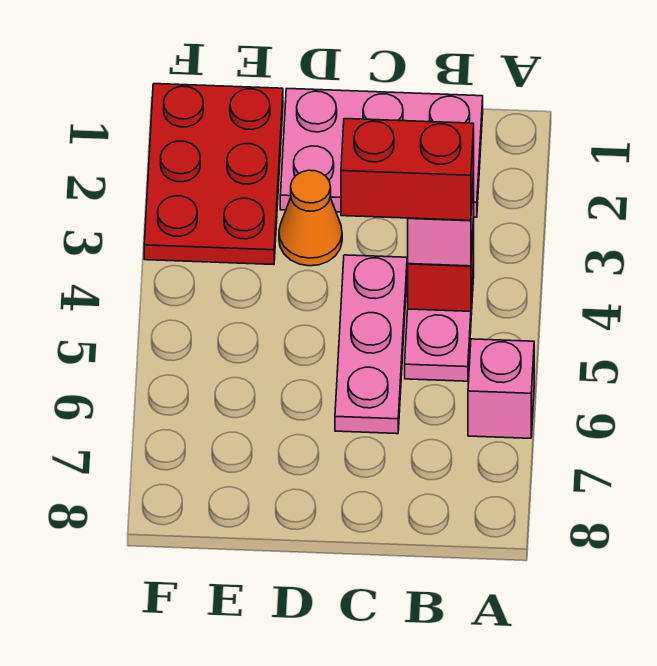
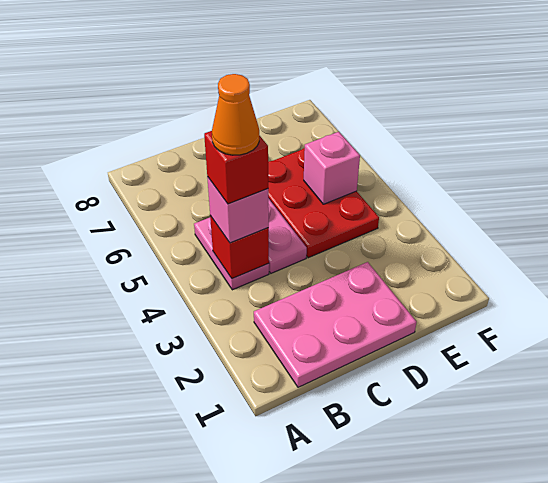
pink 1x1 brick [468,339,534,438] -> pink 1x1 brick moved to [304,132,360,204]
red 1x2 brick [341,119,474,220] -> red 1x1 brick [204,131,268,204]
orange 1x1 cone [279,170,342,266] -> orange 1x1 cone moved to [212,74,259,155]
red 2x3 plate [144,84,283,265] -> red 2x3 plate moved to [268,148,379,258]

